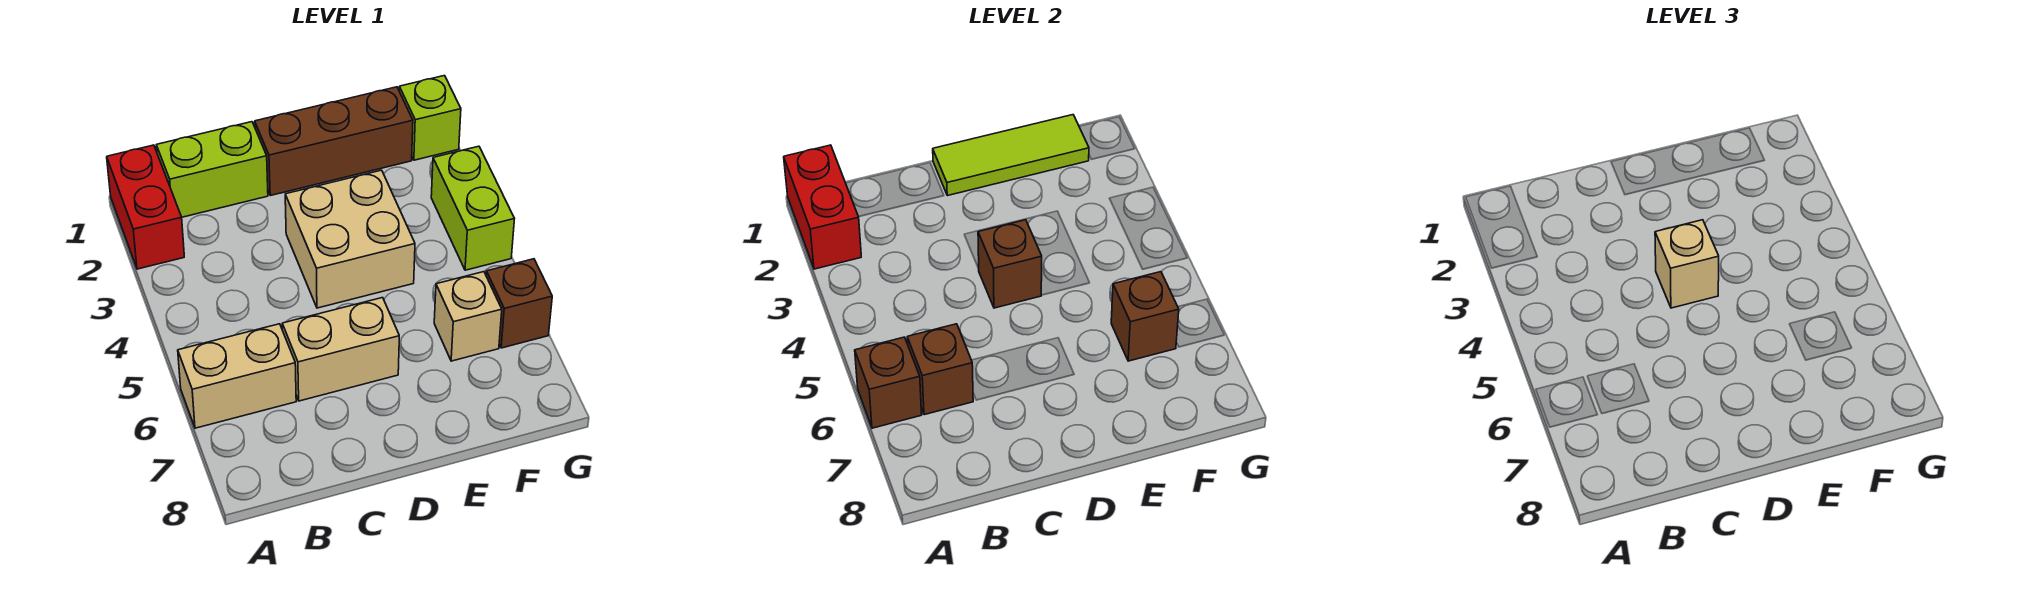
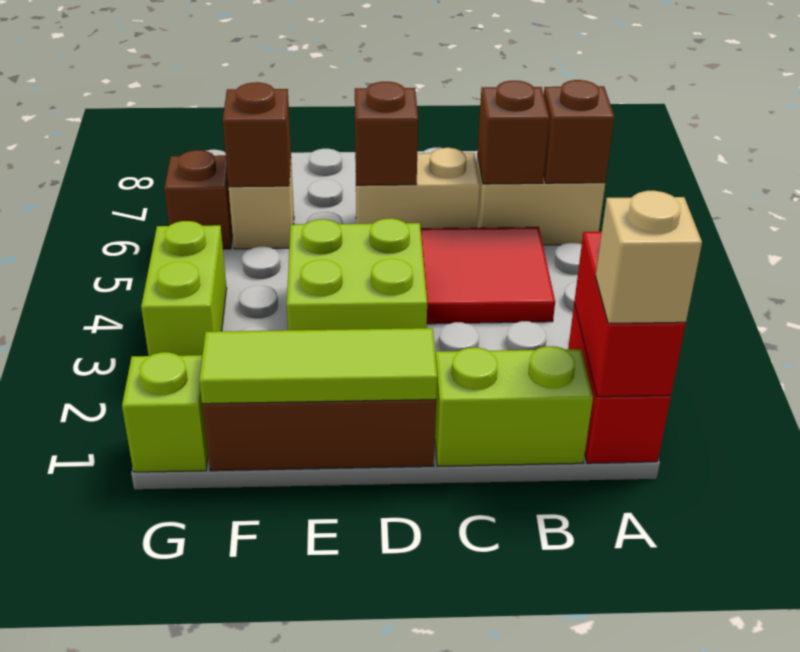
none -> red 2x2 tile [421,227,555,324]
tan 2x2 brick [285,170,415,308] -> lime 2x2 brick [287,218,427,330]
brown 1x1 brick [978,220,1042,308] -> brown 1x1 brick moved to [355,82,418,185]
tan 1x1 brick [1655,220,1719,308] -> tan 1x1 brick moved to [596,191,702,324]

